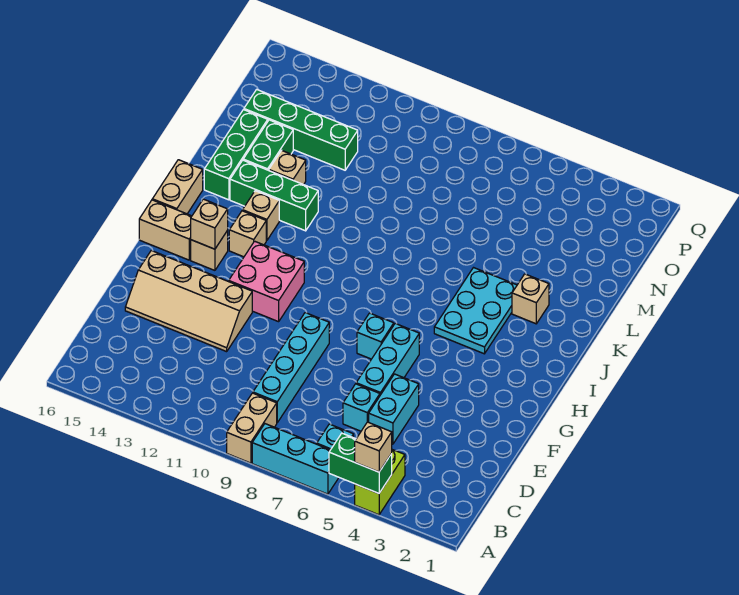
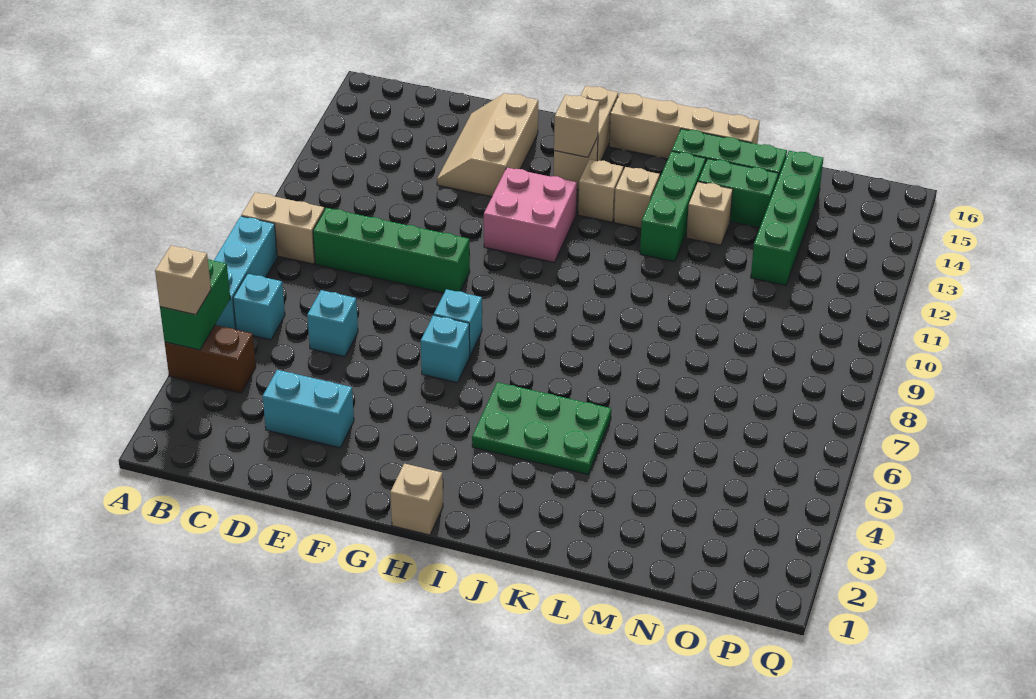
lime 1x2 brick [355,450,405,515] -> brown 1x2 brick [165,325,256,393]
cyan 1x4 brick [253,313,329,423] -> green 1x4 brick [313,208,470,293]
cyan 1x2 brick [369,374,419,444] -> cyan 1x2 brick moved to [263,370,354,448]
cyan 1x3 brick [356,324,419,395] -> cyan 1x1 brick [421,315,470,383]
tan 2x4 slope [125,251,252,352] -> tan 2x3 slope [437,93,538,197]
cyan 2x3 plate [434,268,517,354] -> green 2x3 plate [472,382,611,474]
tan 1x2 brick [152,160,203,214] -> tan 1x4 brick [609,93,760,159]
tan 1x1 brick [512,274,549,324] -> tan 1x1 brick moved to [390,464,443,535]

